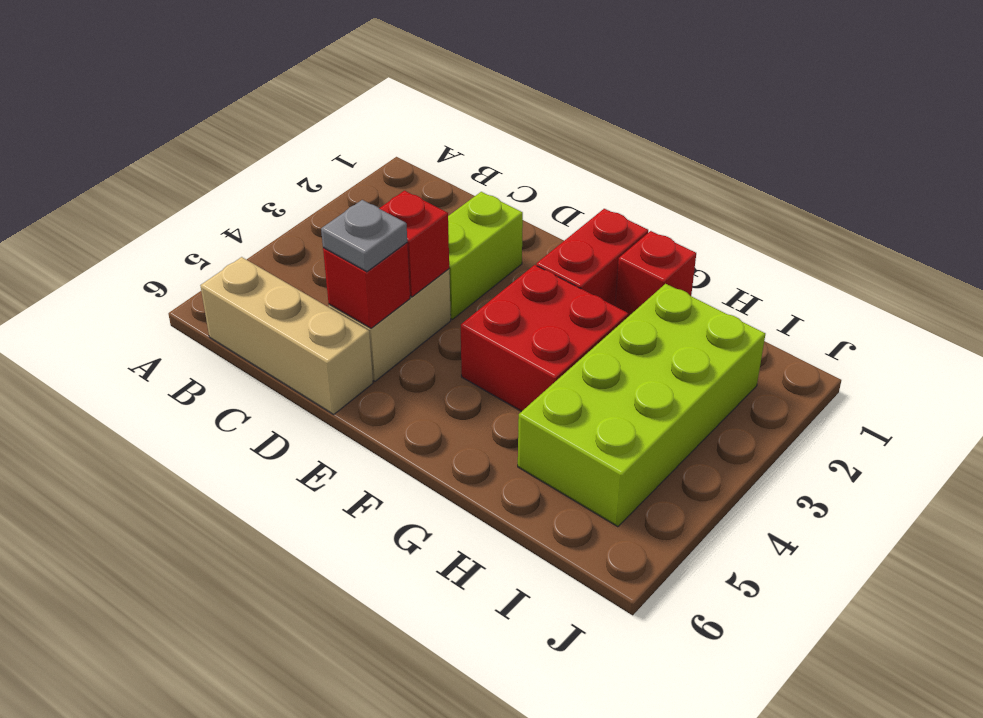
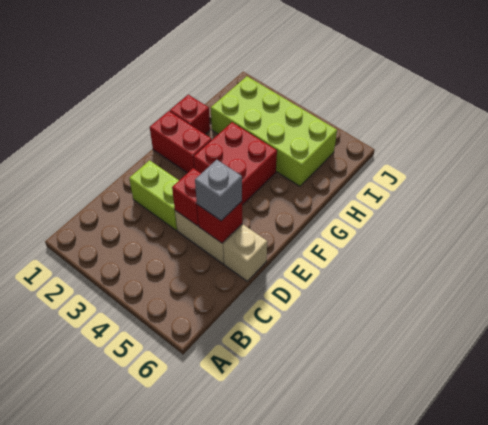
tan 1x3 brick [200,257,373,414] -> tan 1x1 brick [223,225,267,281]
grey 1x1 plate [321,200,407,272] -> grey 1x1 brick [195,160,242,221]

